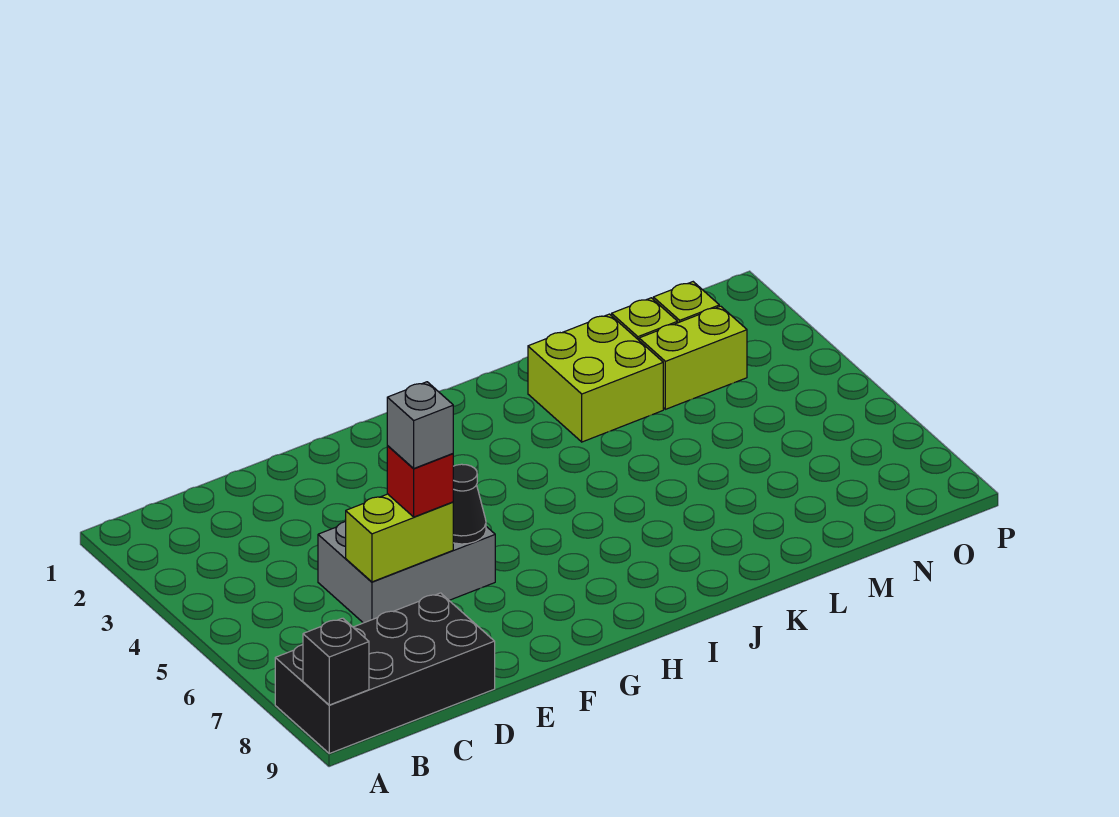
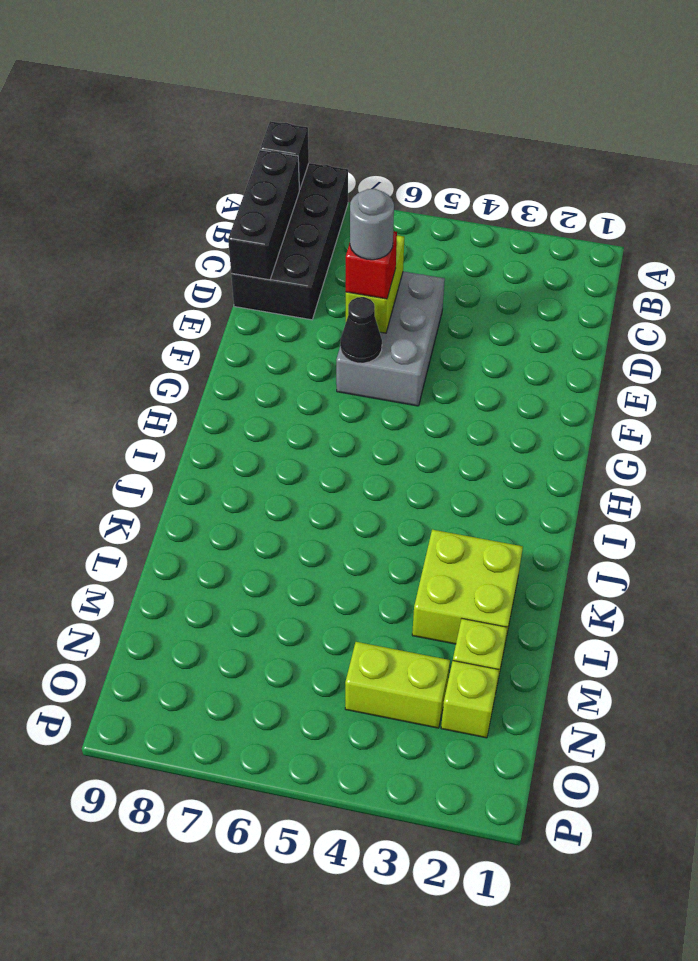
none -> black 1x3 brick [228,150,299,280]
grey 1x1 brick [387,382,453,469] -> grey 1x1 round brick [350,189,394,260]
lime 1x2 brick [639,306,747,409] -> lime 1x2 brick turned to [345,642,450,728]

